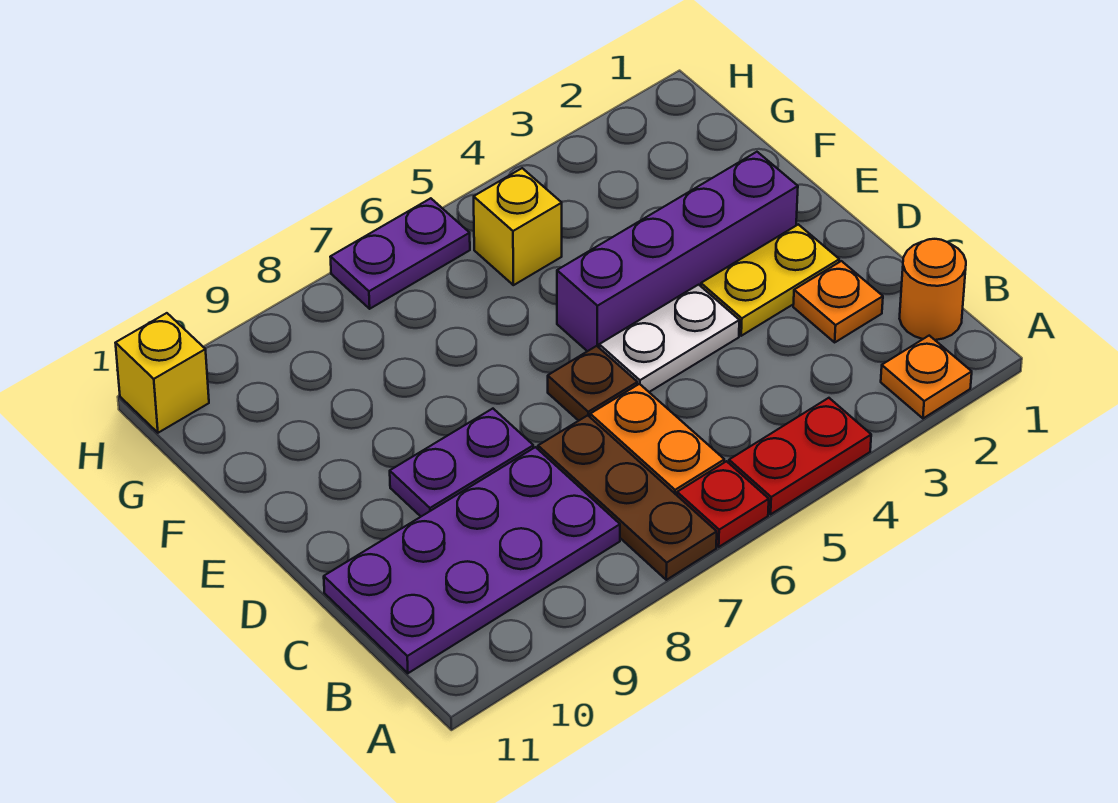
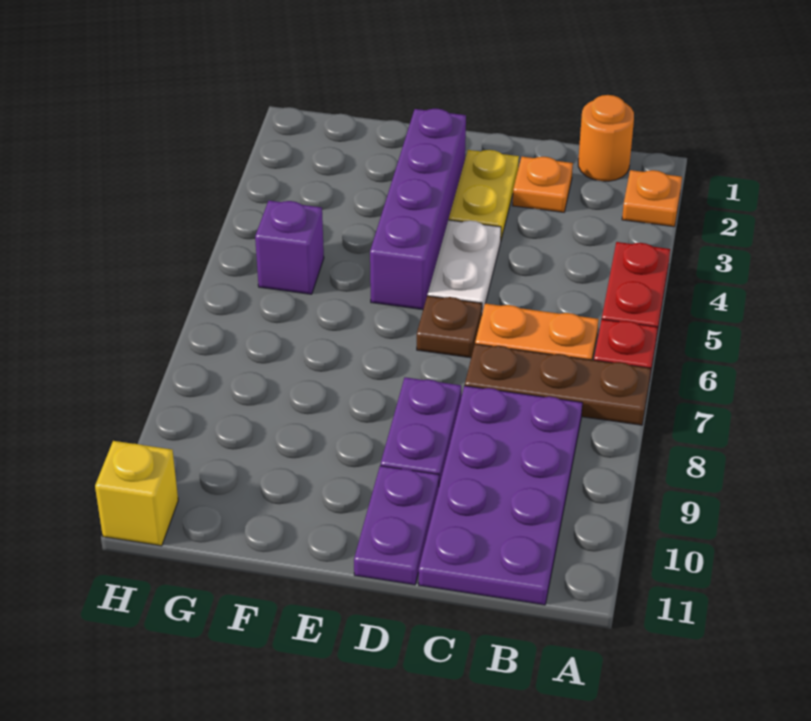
yellow 1x1 brick [474,168,562,285] -> purple 1x1 brick [255,201,324,294]
purple 1x2 plate [331,198,470,309] -> purple 1x2 plate moved to [354,466,439,585]

